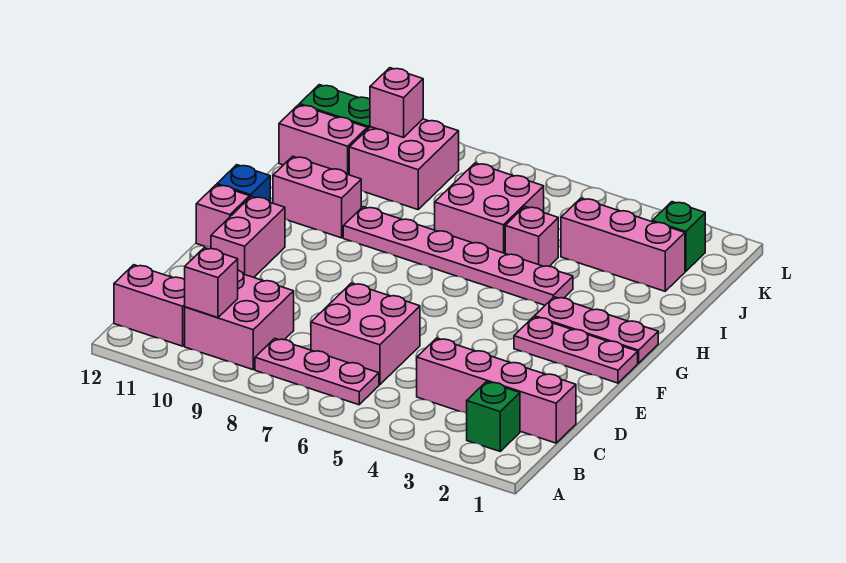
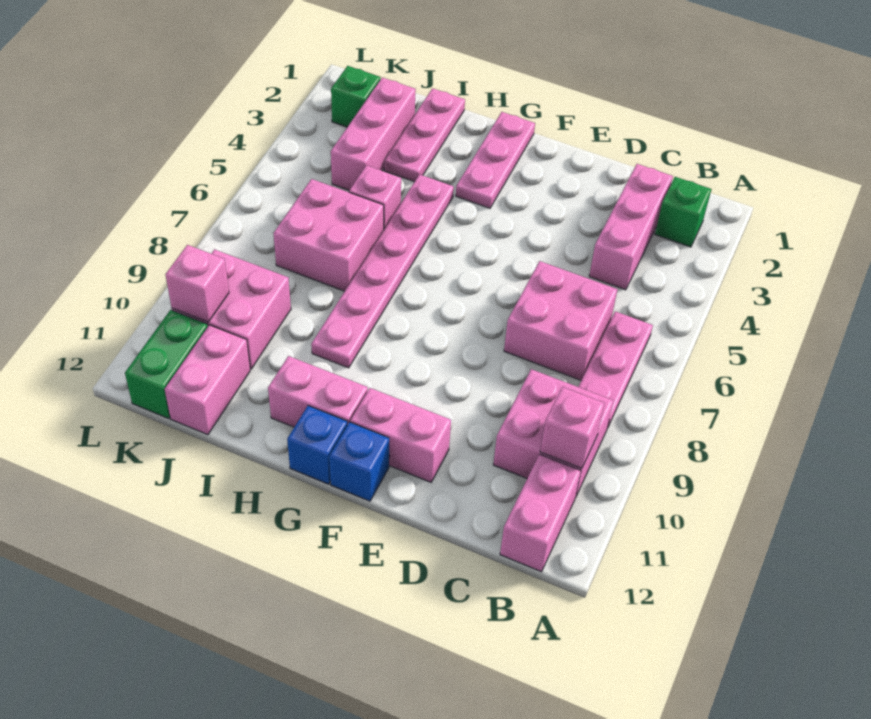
pink 1x4 brick [417,338,576,443] -> pink 1x3 brick [589,164,673,290]
pink 1x3 plate [514,317,638,383] -> pink 1x3 plate moved to [384,88,465,182]
pink 1x1 brick [196,185,250,248] -> blue 1x1 brick [329,422,389,501]
pink 1x2 brick [273,156,361,238] -> pink 1x2 brick turned to [268,356,368,427]

